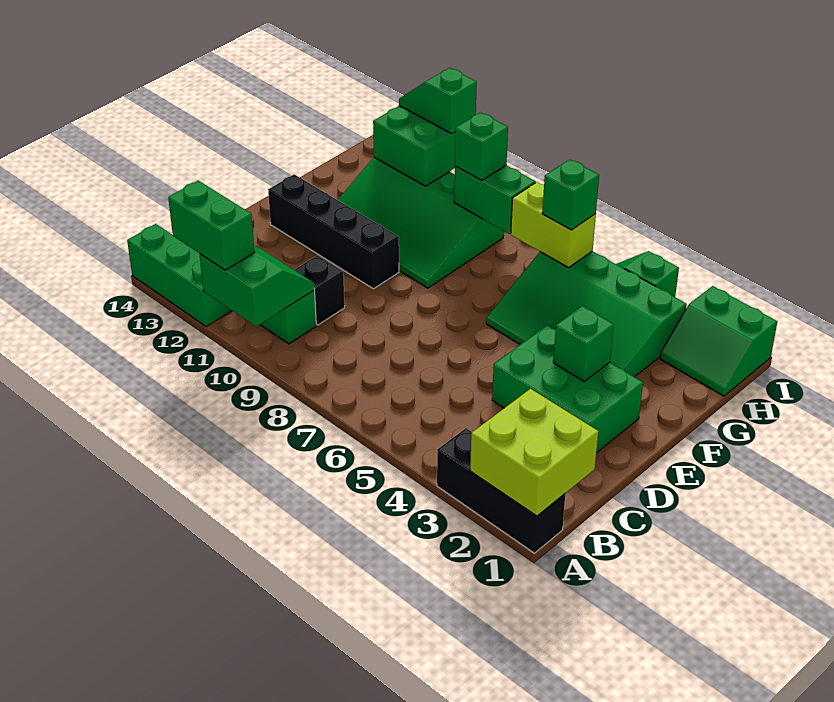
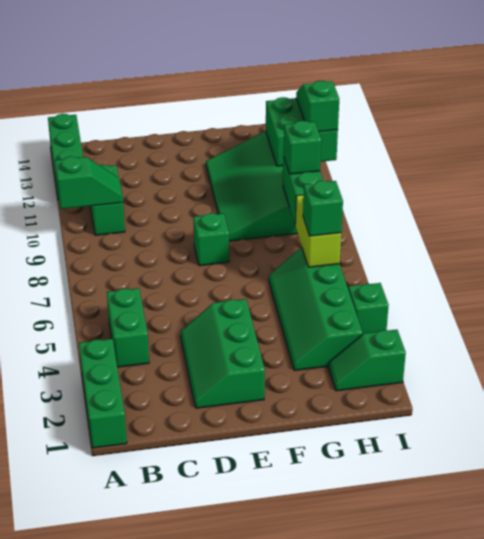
black 1x3 brick [437,428,565,553] -> green 1x3 brick [79,339,127,448]
lime 2x2 brick [470,389,598,516] -> none
green 2x2 slope [200,246,315,326] -> green 1x2 slope [55,156,123,209]
green 1x2 brick [168,181,255,270] -> green 1x2 brick moved to [107,288,149,367]
black 1x1 brick [295,256,345,325] -> none
green 2x3 brick [492,325,643,453] -> green 2x3 slope [181,299,265,408]
green 1x1 brick [553,306,614,381] -> green 1x1 brick moved to [193,213,229,266]
black 1x4 brick [268,174,399,289] -> none
green 3x4 slope [486,251,687,377] -> green 2x4 slope [269,247,363,371]
green 2x2 slope [660,286,777,396] -> green 1x2 slope [329,330,406,391]

